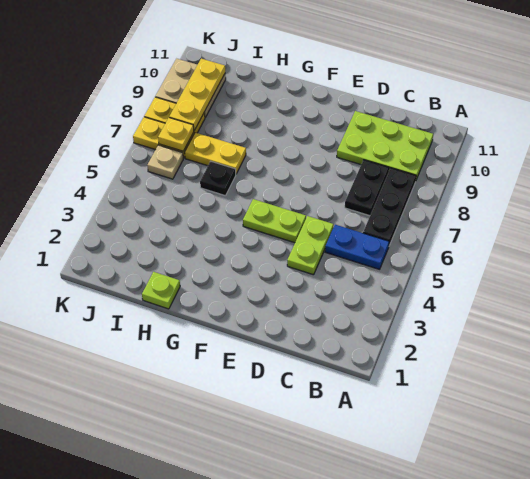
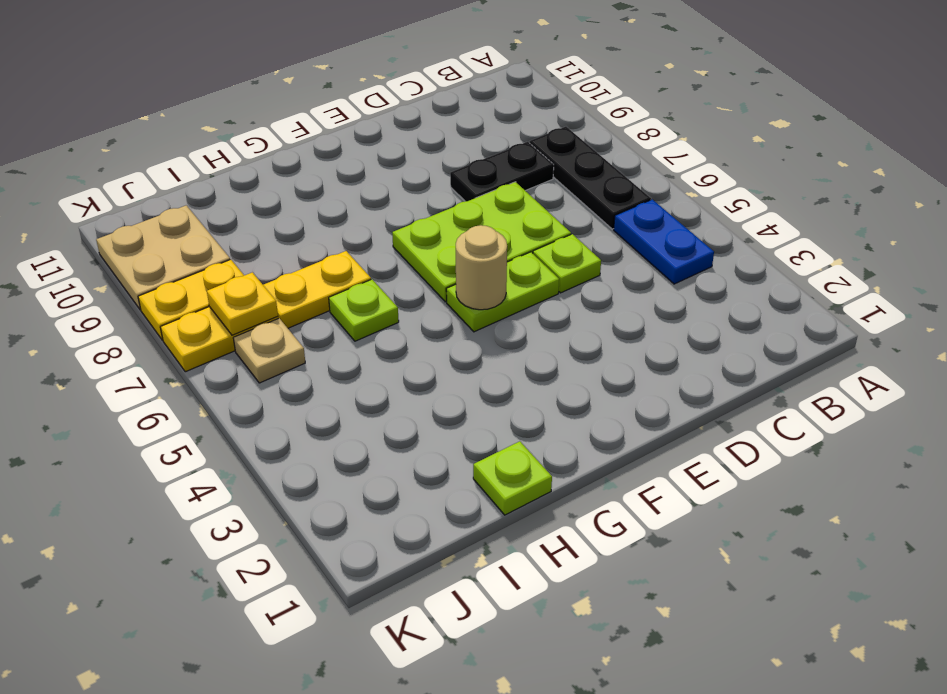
blue 1x2 plate [325,225,389,269] -> blue 1x2 plate turned to [614,199,714,284]
lime 2x3 plate [337,111,433,180] -> lime 2x3 plate moved to [392,182,571,302]
black 1x2 plate [345,160,389,216] -> black 1x2 plate turned to [450,142,554,201]
lime 1x2 plate [287,216,334,275] -> lime 1x1 plate [533,234,601,293]
none -> tan 1x1 round brick [456,225,507,310]
black 1x1 plate [200,161,236,196] -> lime 1x1 plate [329,279,399,341]
yellow 1x3 plate [169,59,225,130] -> none

